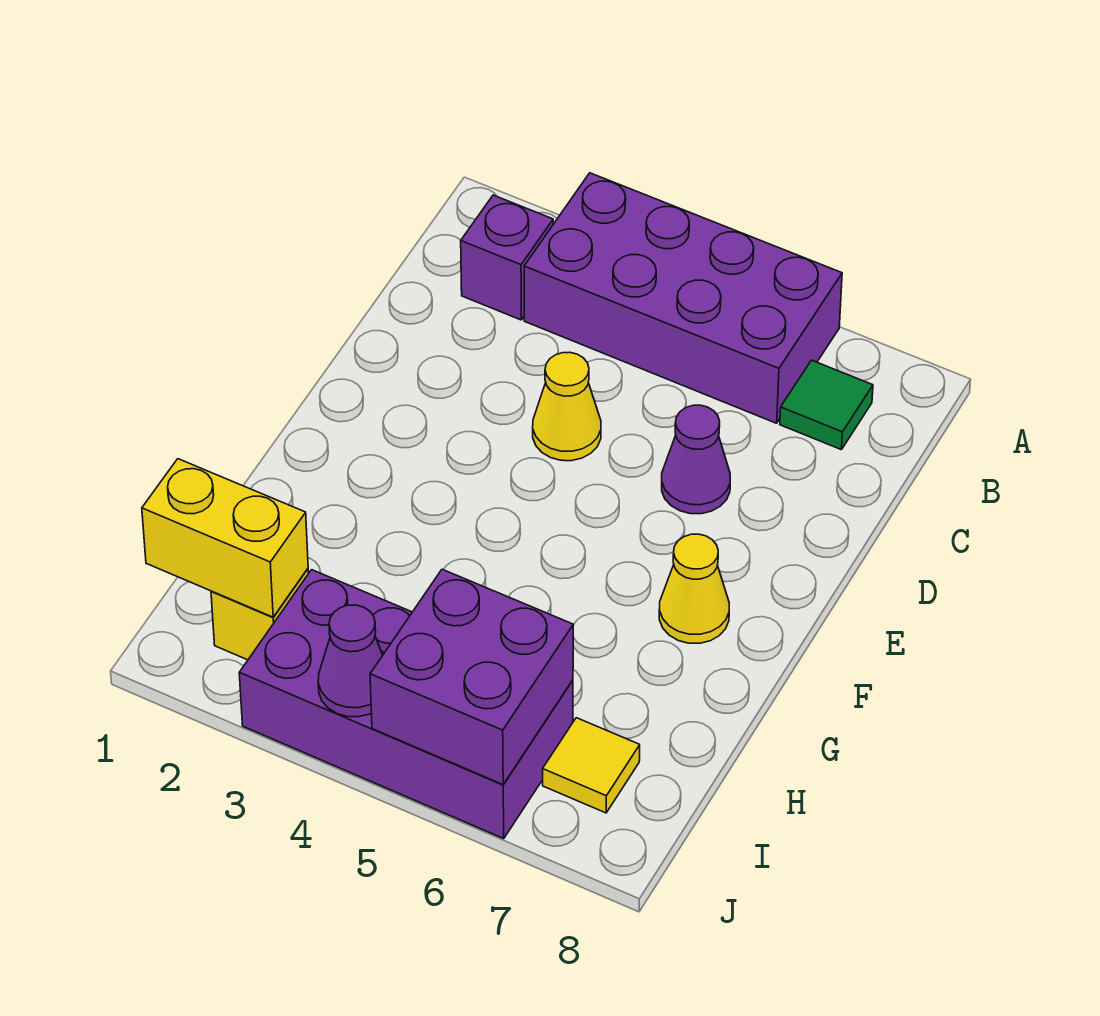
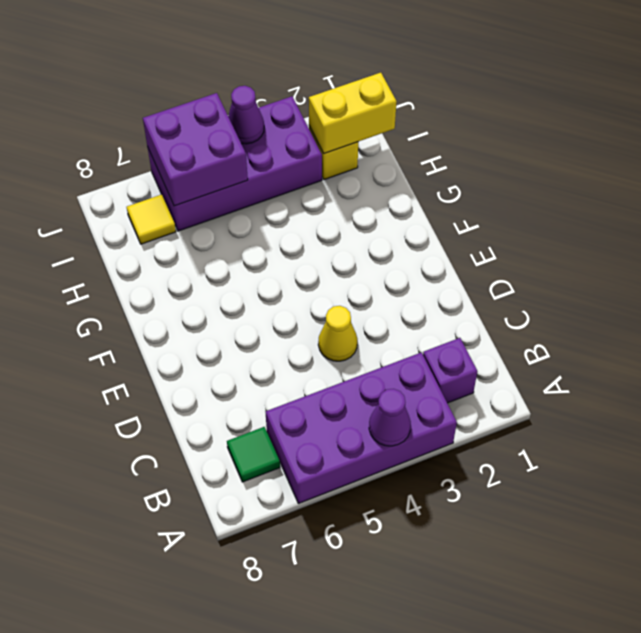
purple 1x1 cone [662,405,730,514] -> purple 1x1 cone moved to [369,389,411,446]
yellow 1x1 cone [659,534,729,643] -> none

